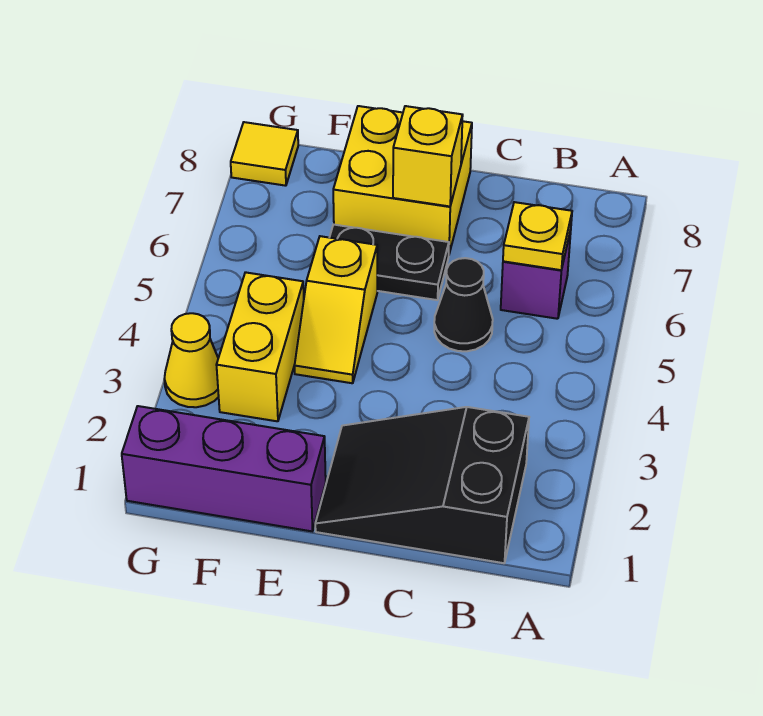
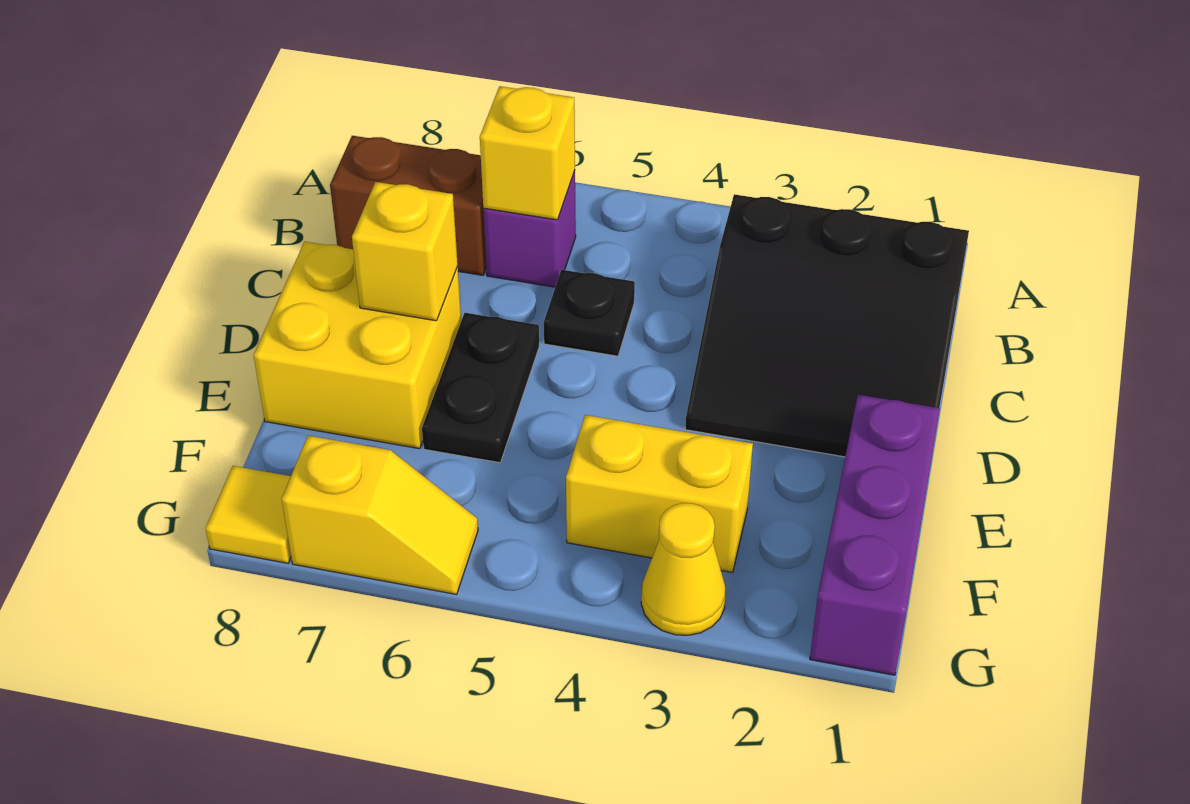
black 2x3 slope [315,407,529,563] -> black 3x3 slope [685,194,969,457]
yellow 1x1 plate [503,202,572,270] -> yellow 1x1 brick [480,86,575,220]
none -> brown 1x2 brick [330,136,486,275]
black 1x1 cone [434,258,493,351] -> black 1x1 plate [544,270,635,356]
yellow 1x2 slope [295,236,377,383] -> yellow 1x2 slope moved to [282,436,478,594]

